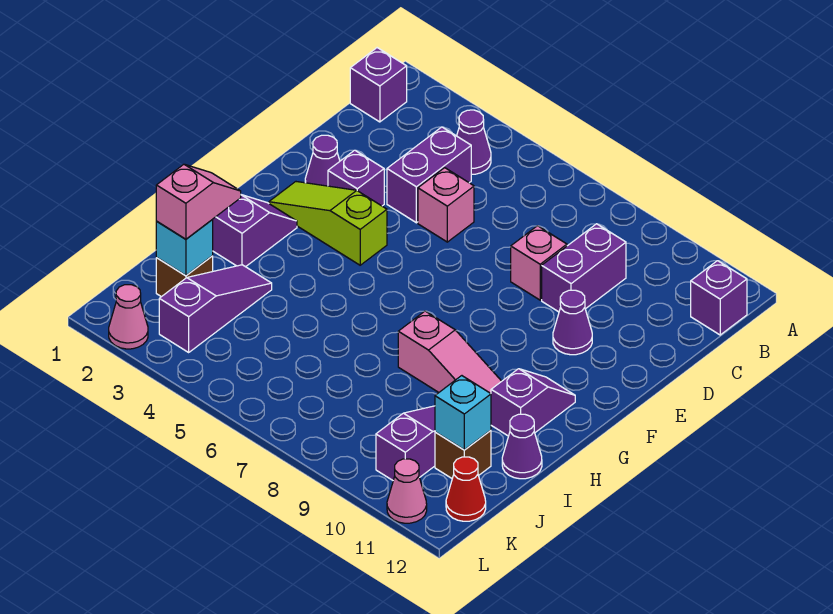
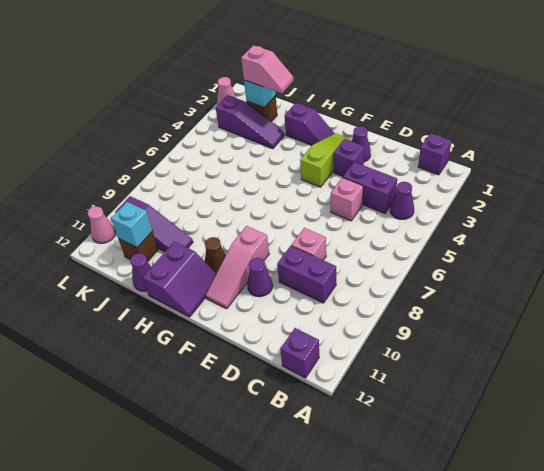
none -> brown 1x1 cone [205,237,226,274]
purple 1x2 slope [491,369,575,436] -> purple 2x2 slope [143,242,216,317]
pink 1x3 slope [398,311,502,393] -> pink 1x3 slope moved to [206,226,269,309]
red 1x1 cone [446,457,486,521] -> none

